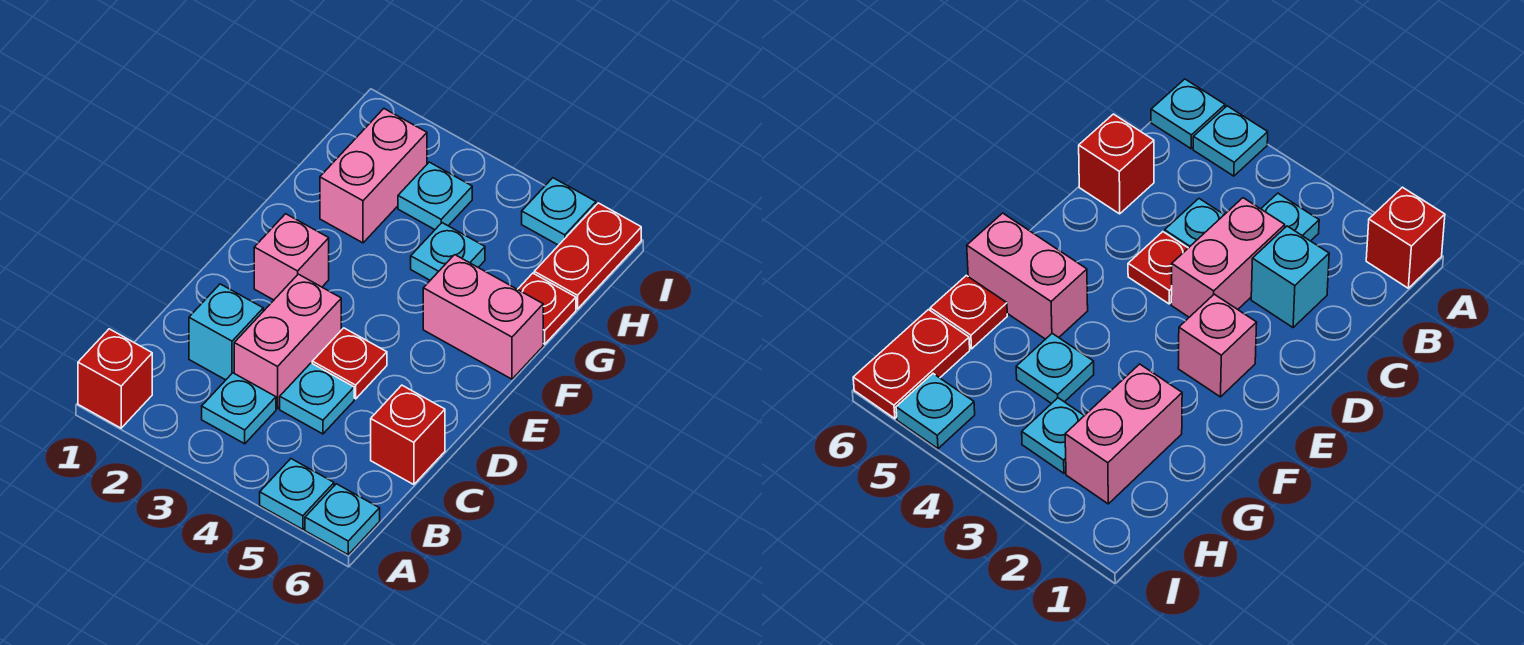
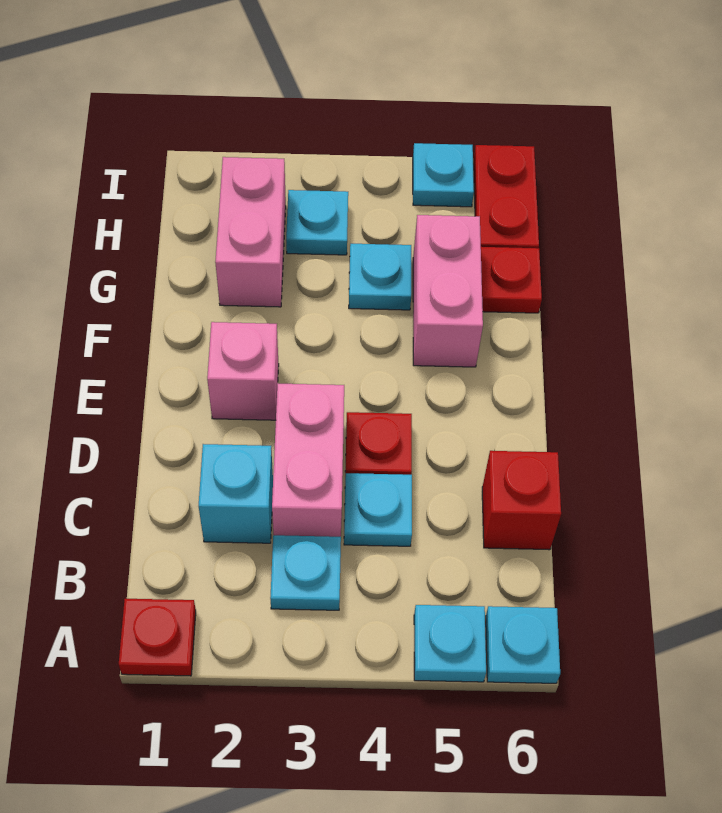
red 1x1 brick [78,329,152,428] -> red 1x1 plate [119,599,196,676]
pink 1x2 brick [423,255,543,379] -> pink 1x2 brick turned to [413,215,483,367]

